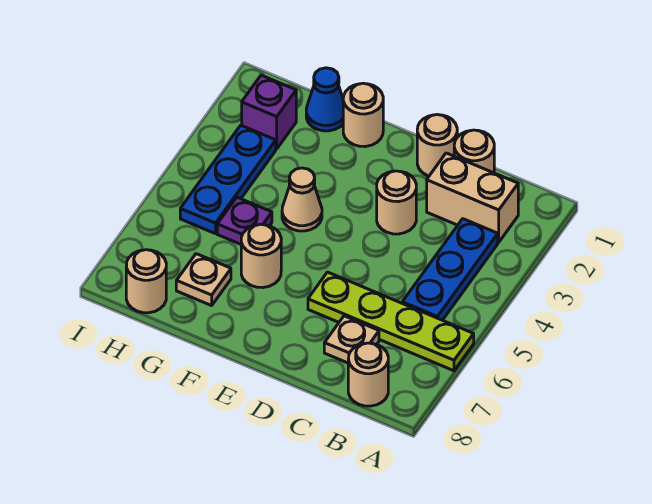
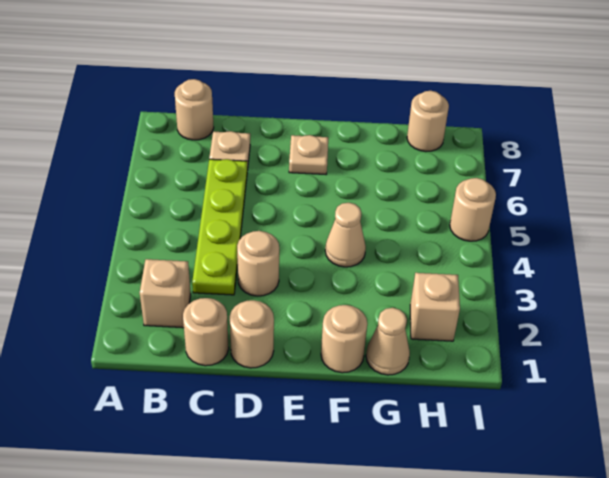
lime 1x4 plate [308,272,474,371] -> lime 1x4 plate turned to [192,159,247,295]
tan 1x2 brick [427,153,518,242] -> tan 1x1 brick [140,259,191,328]
blue 1x3 plate [402,219,498,320] -> none
tan 1x1 round brick [241,224,281,288] -> tan 1x1 round brick moved to [450,178,496,241]
blue 1x1 cone [306,68,343,131] -> tan 1x1 cone [366,308,410,375]
purple 1x1 plate [217,197,272,244] -> none
tan 1x1 plate [176,254,231,306] -> tan 1x1 plate moved to [289,135,328,174]
purple 1x1 brick [242,75,296,149] -> tan 1x1 brick [410,273,460,341]
blue 1x3 plate [180,125,276,234] -> none

